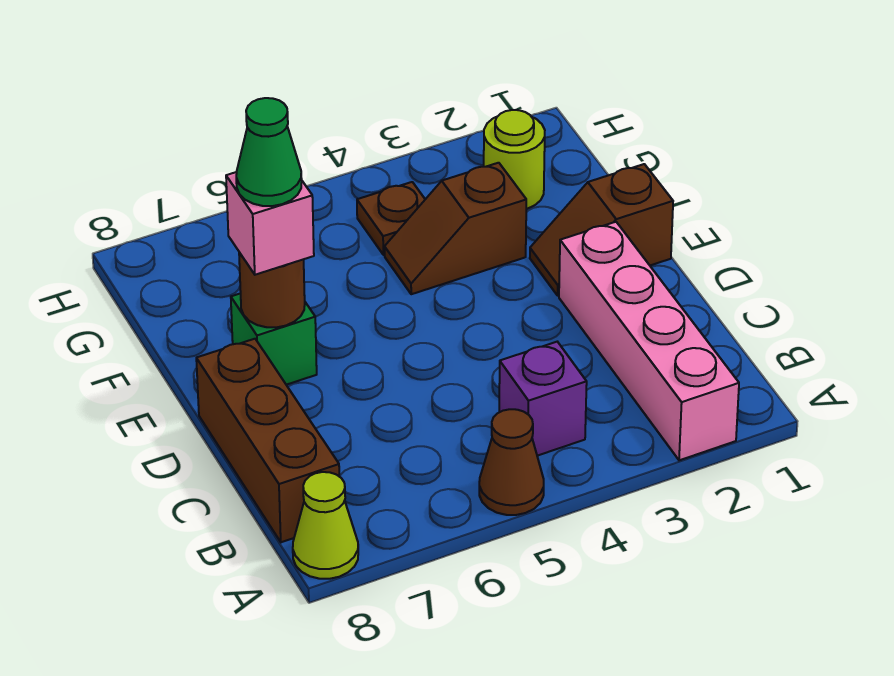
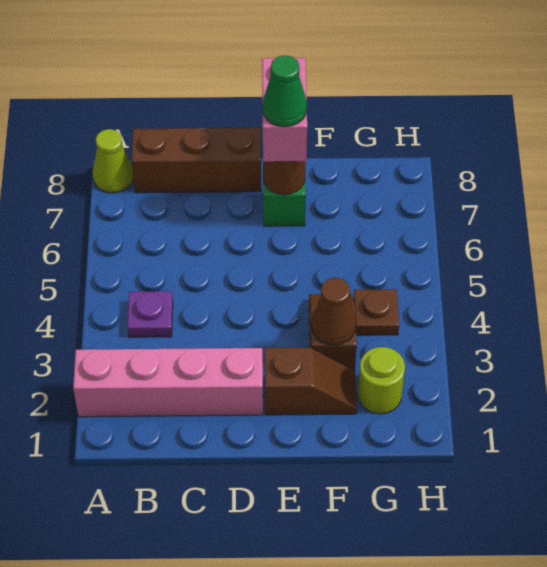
brown 1x1 cone [479,409,544,515] -> brown 1x1 cone moved to [311,278,356,345]
purple 1x1 brick [499,342,587,456] -> purple 1x1 plate [127,291,173,337]
brown 1x2 slope [530,164,673,296] -> brown 1x2 slope turned to [265,347,357,415]
pink 1x1 brick [226,172,314,275] -> pink 1x2 brick [262,58,307,162]

